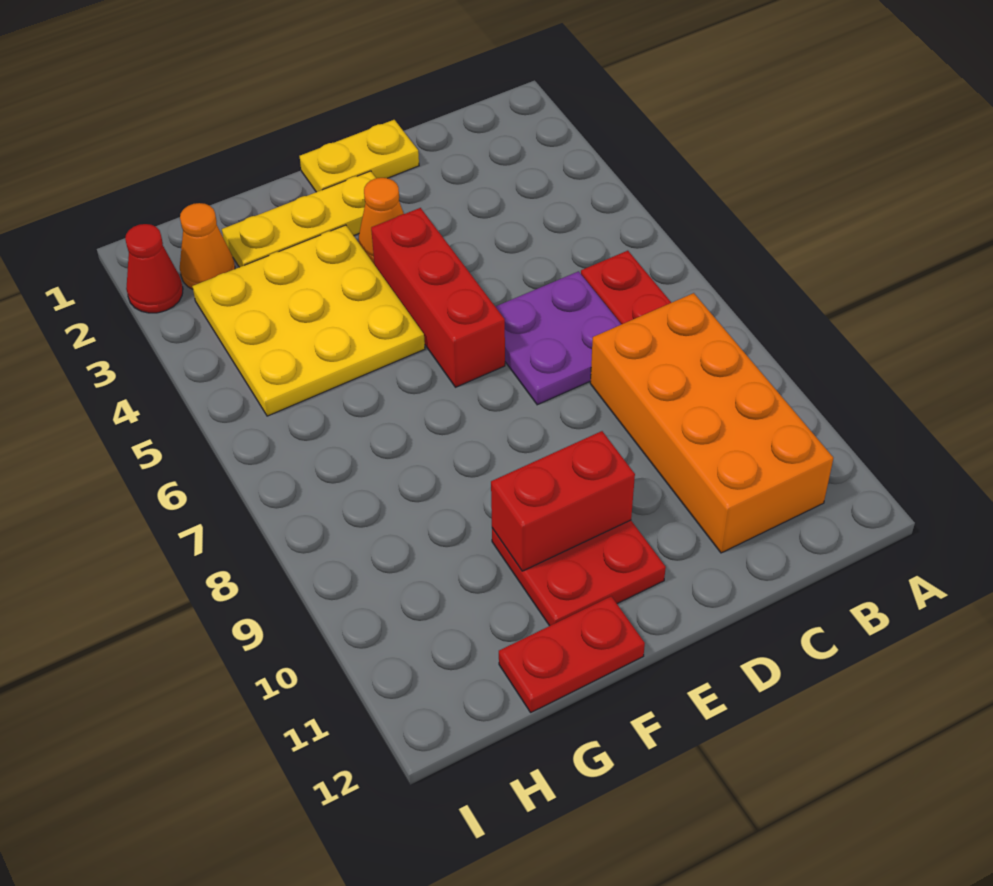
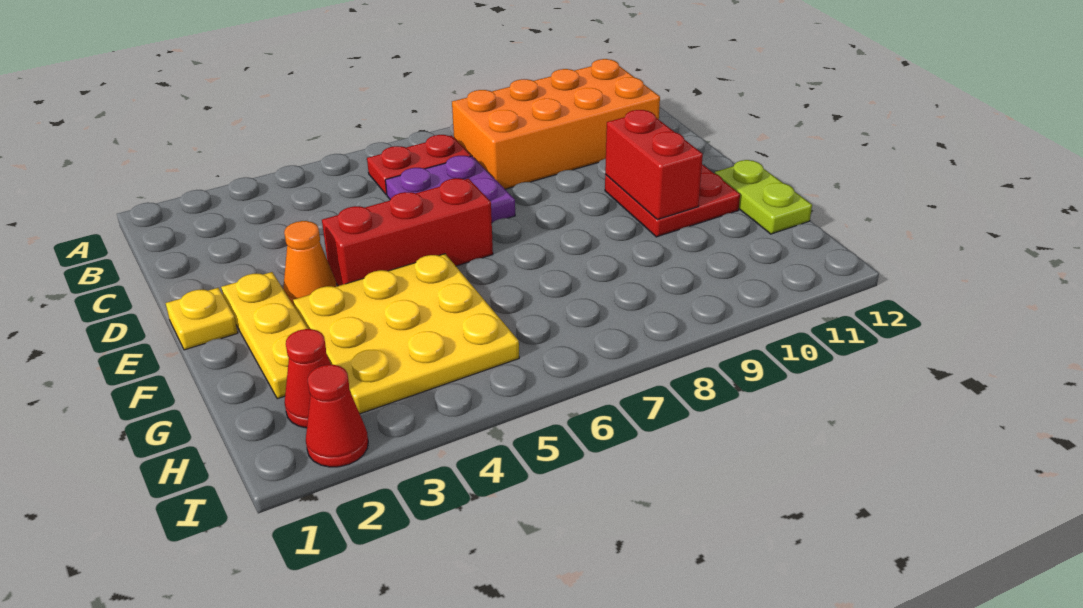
yellow 1x2 plate [300,120,419,192] -> yellow 1x1 plate [166,288,238,350]
red 1x2 plate [499,596,645,712] -> lime 1x2 plate [715,160,812,234]
orange 1x1 cone [180,203,235,289] -> red 1x1 cone [284,329,331,428]

